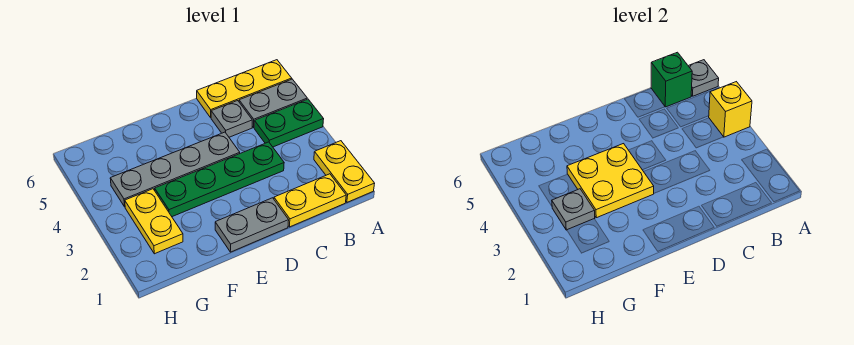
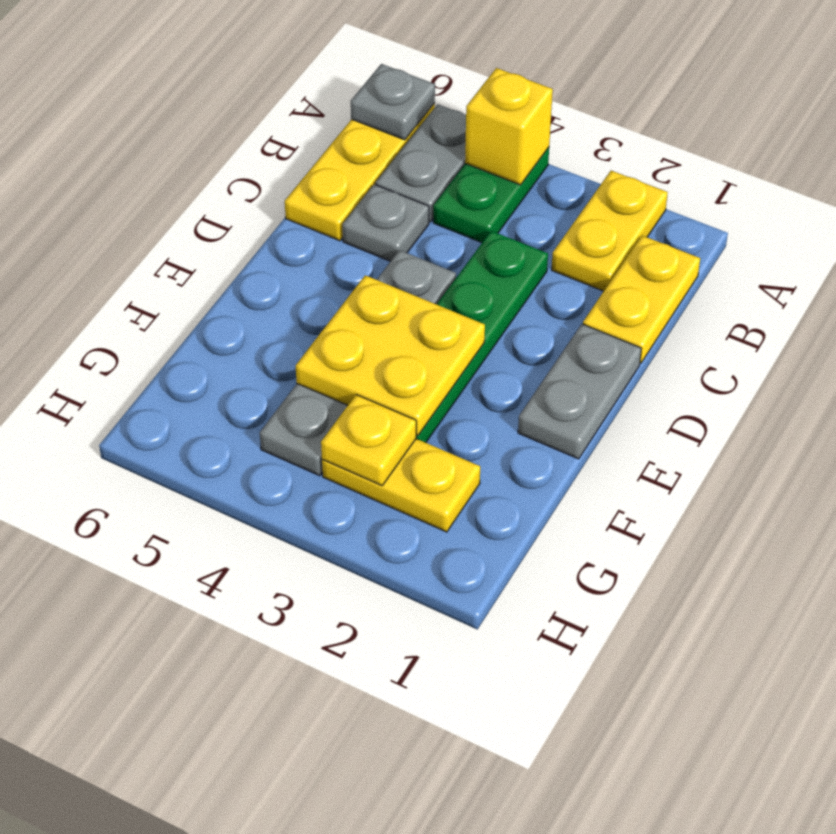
yellow 1x2 plate [314,141,375,202] -> yellow 1x2 plate turned to [551,171,668,291]
green 1x1 brick [651,52,692,107] -> none
grey 1x1 plate [552,189,595,230] -> yellow 1x1 plate [321,395,416,486]

